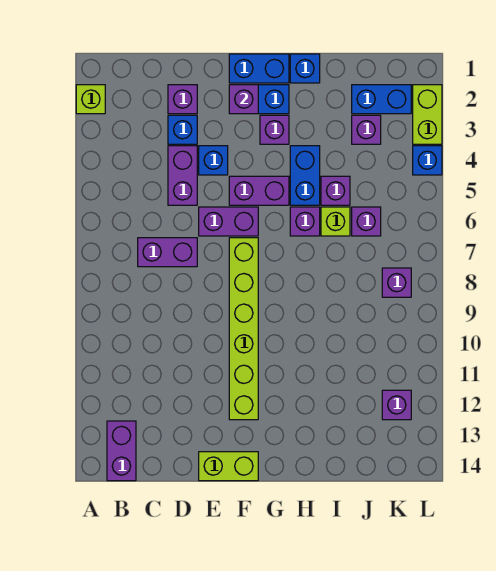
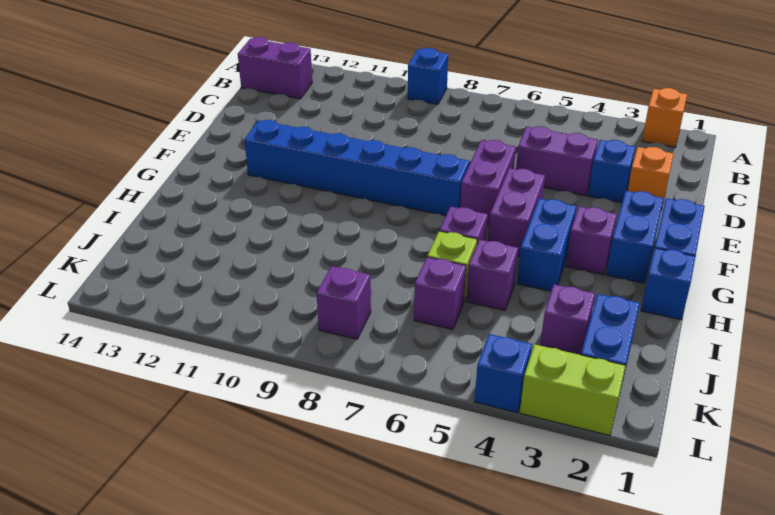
lime 1x1 brick [76,85,105,114] -> orange 1x1 brick [642,88,687,147]
purple 1x2 brick [138,238,197,267] -> none
purple 1x1 brick [168,85,197,114] -> orange 1x1 brick [628,147,674,210]
blue 1x1 brick [199,146,228,175] -> blue 1x1 brick moved to [408,48,448,104]
lime 1x2 brick [199,452,258,481] -> none
purple 1x1 brick [229,85,258,114] -> none
lime 1x6 brick [229,238,258,420] -> blue 1x6 brick [244,120,469,216]
blue 1x2 brick [290,146,320,205] -> blue 1x2 brick turned to [517,199,576,291]
purple 1x1 brick [382,390,411,420] -> none

